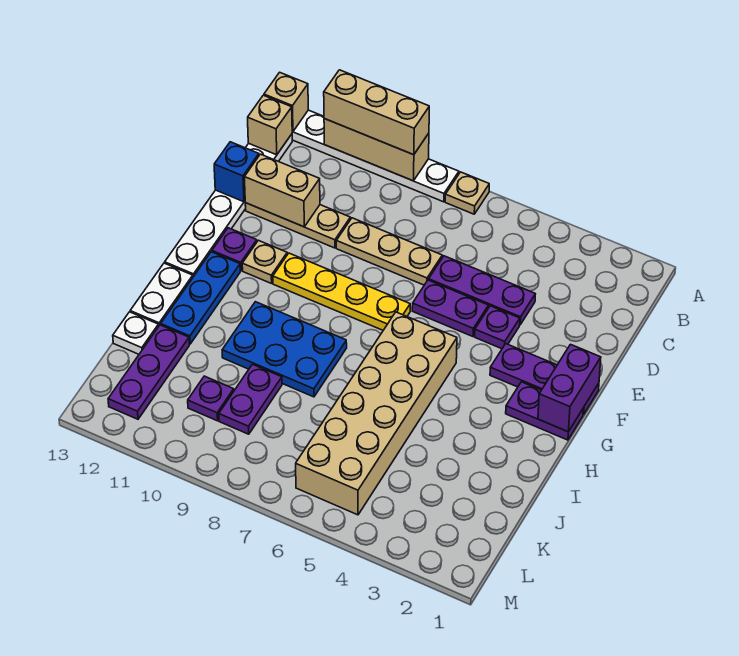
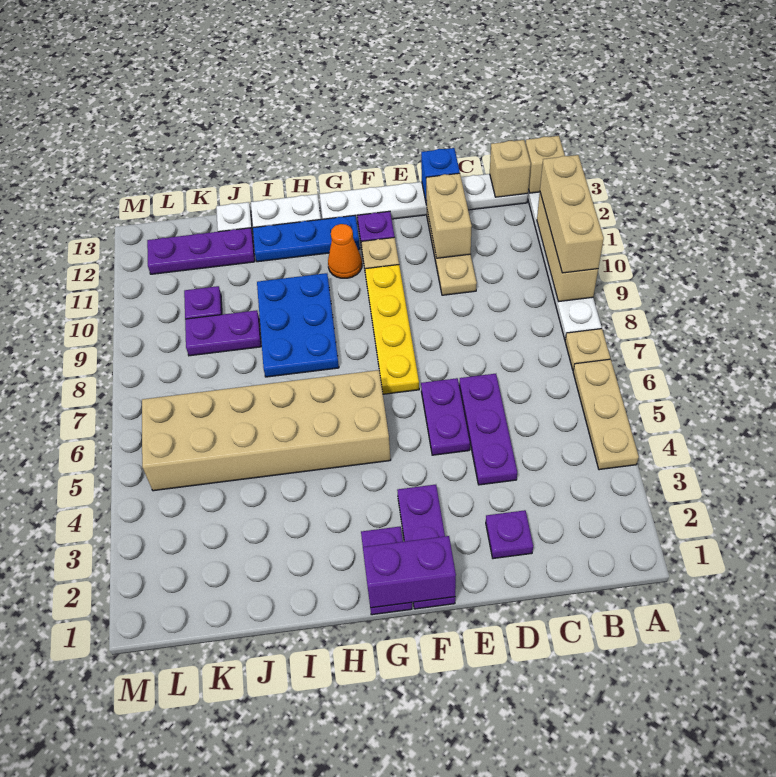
tan 1x3 plate [336,218,442,285] -> tan 1x3 plate moved to [573,359,639,470]
purple 1x1 plate [475,306,520,349] -> purple 1x1 plate moved to [486,510,533,559]
none -> orange 1x1 cone [328,224,362,278]

